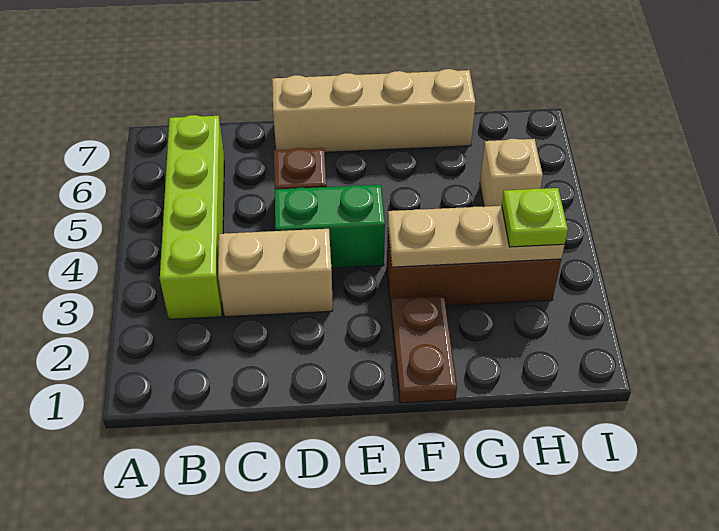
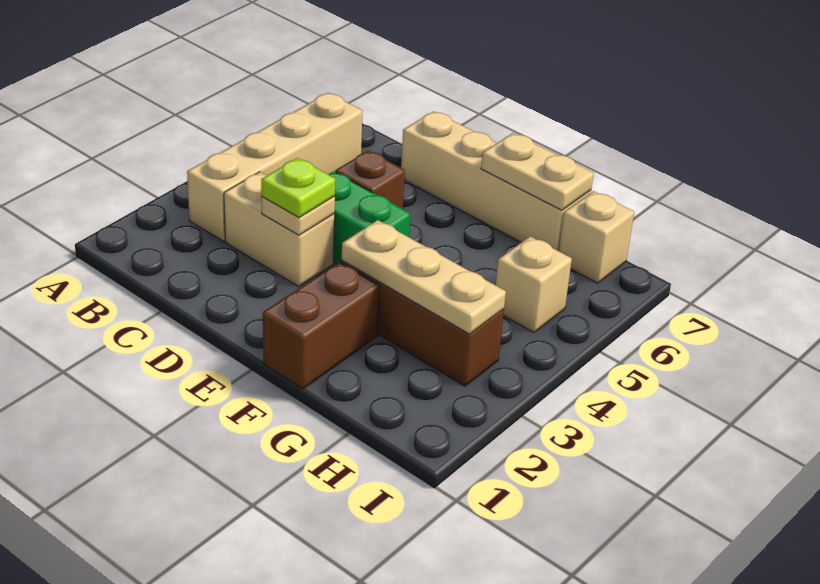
lime 1x4 brick [160,115,224,319] -> tan 1x4 brick [187,93,363,241]
none -> tan 1x1 plate [262,196,335,235]
brown 1x2 plate [391,295,457,403] -> brown 1x2 brick [263,262,380,389]
none -> tan 1x2 plate [481,133,594,210]
lime 1x1 plate [502,188,568,247] -> lime 1x1 plate moved to [261,158,335,217]
none -> tan 1x1 brick [559,191,634,283]

